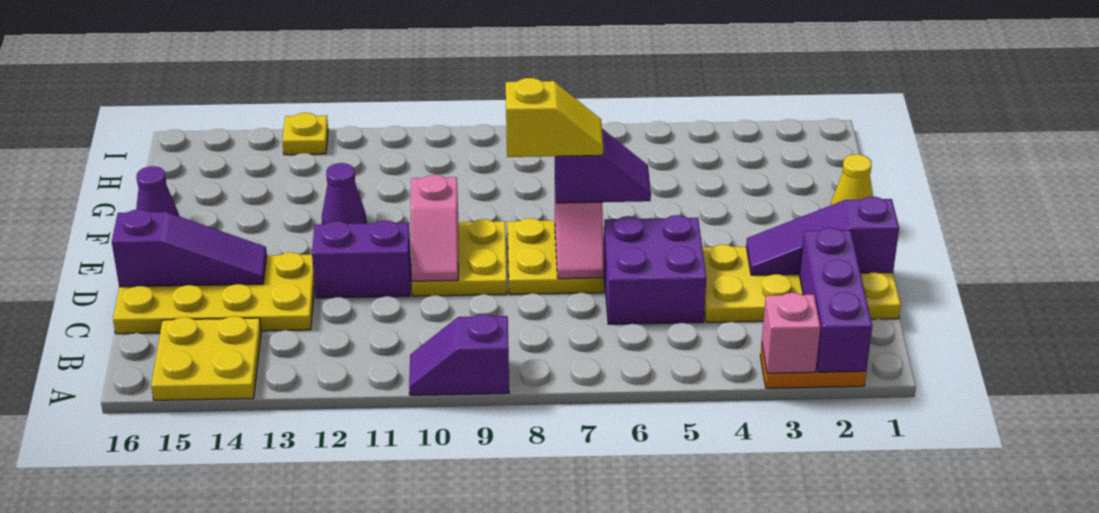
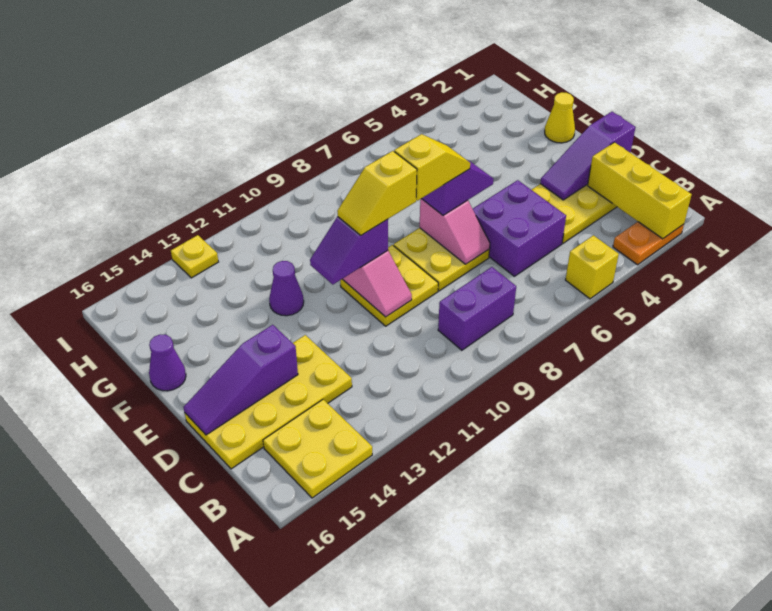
purple 1x3 brick [800,228,872,372] -> yellow 1x3 brick [588,142,692,239]
pink 1x1 brick [762,293,820,373] -> none
none -> yellow 1x1 brick [565,235,619,299]
purple 1x2 slope [409,314,509,395] -> purple 1x2 slope moved to [310,217,388,284]
purple 1x2 brick [312,220,411,298] -> purple 1x2 brick moved to [438,267,516,350]
purple 1x3 slope [112,209,267,287] -> purple 1x3 slope turned to [184,325,298,435]
none -> yellow 1x2 slope [337,151,417,235]

